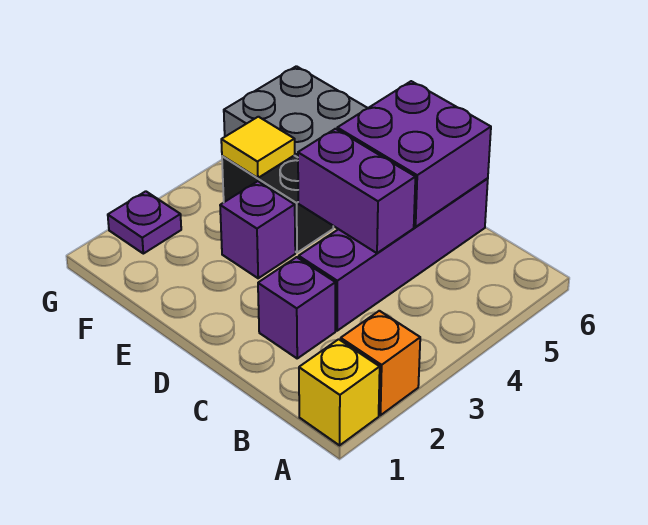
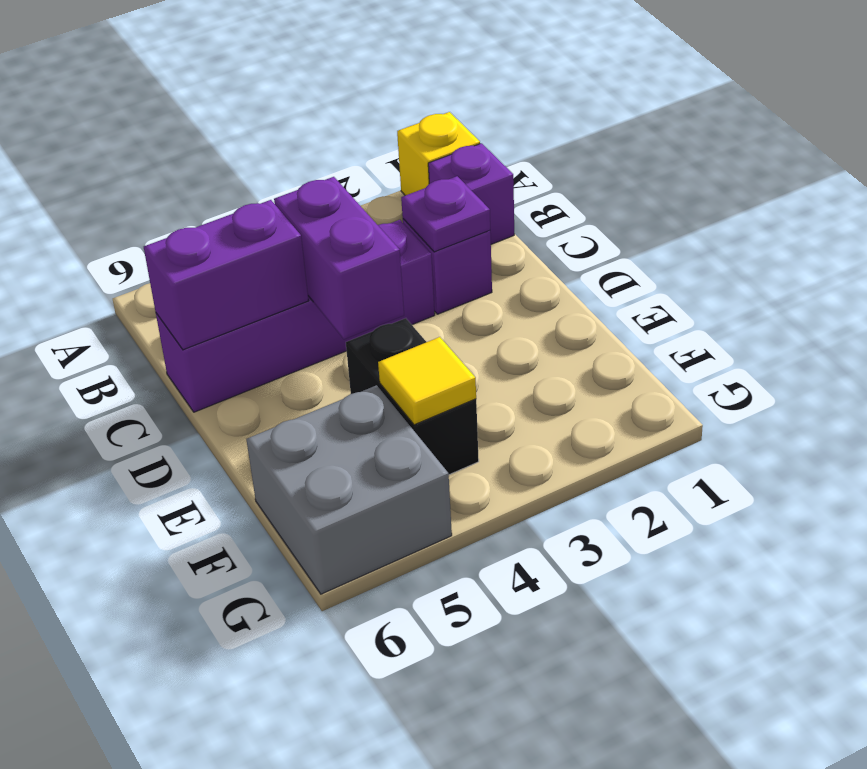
orange 1x1 brick [341,311,420,415] -> none
purple 2x2 brick [337,81,491,227] -> purple 1x2 brick [144,200,308,350]
purple 1x1 brick [220,181,295,278] -> purple 1x1 brick moved to [428,143,514,244]
purple 1x1 plate [108,191,181,254] -> purple 1x1 plate moved to [401,176,490,252]

